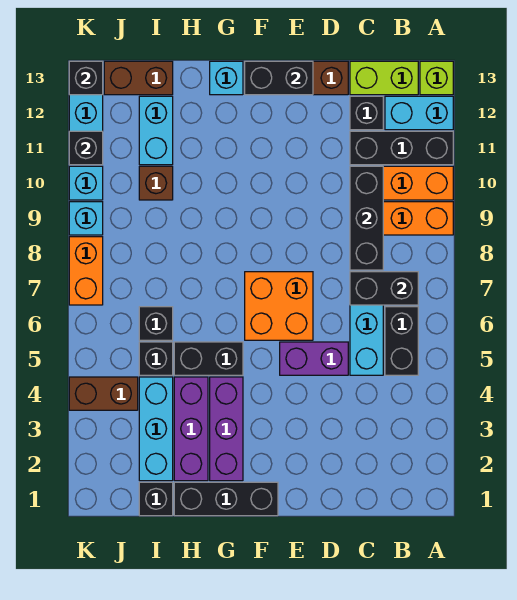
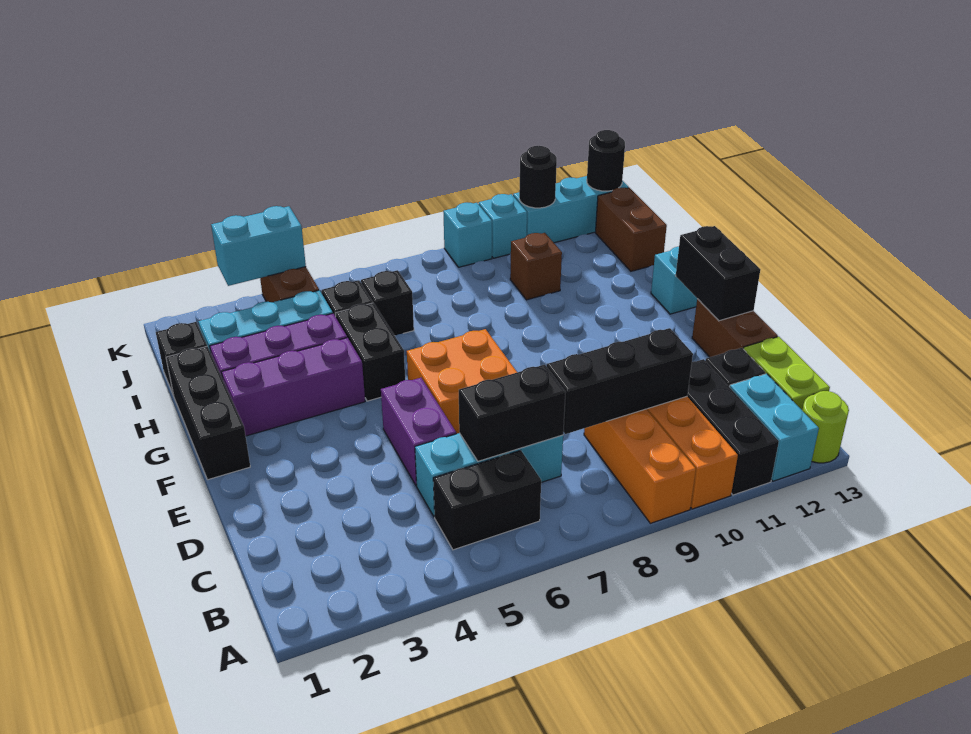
lime 1x1 brick [420,61,453,95] -> lime 1x1 round brick [802,391,849,463]
black 1x2 brick [350,272,418,305] -> black 1x2 brick turned to [459,365,566,461]
cyan 1x2 brick [139,96,173,165] -> cyan 1x2 brick moved to [211,206,306,286]
orange 1x2 brick [69,237,103,305] -> none
black 1x1 brick [69,131,103,165] -> black 1x1 round brick [519,146,557,208]
black 1x1 brick [69,61,103,95] -> black 1x1 round brick [587,130,625,191]

